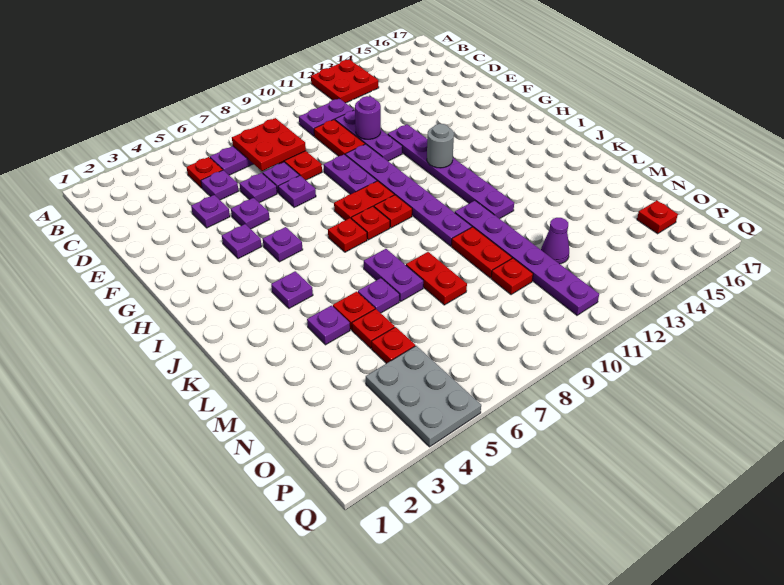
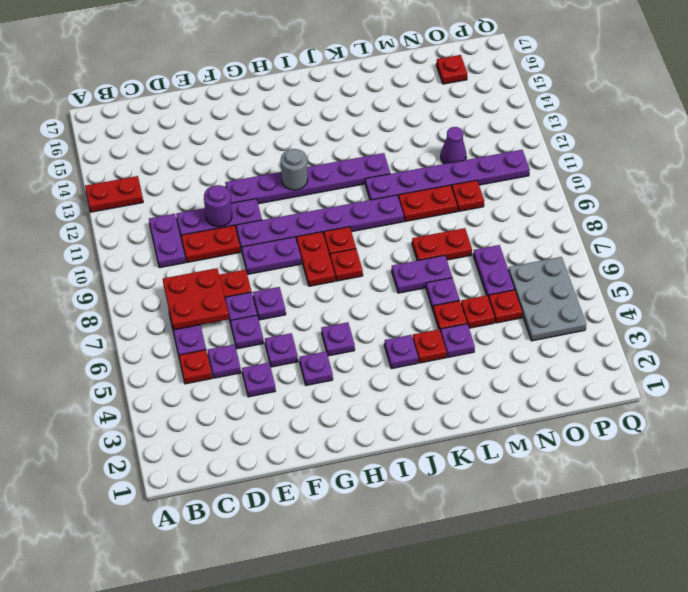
red 2x2 plate [311,59,379,103] -> red 1x2 plate [85,176,143,212]
red 1x1 plate [328,218,367,252] -> red 1x1 plate moved to [413,329,447,363]
none -> purple 1x2 plate [473,245,515,297]
grey 2x3 plate [366,346,481,447] -> grey 2x3 plate turned to [508,257,586,341]

